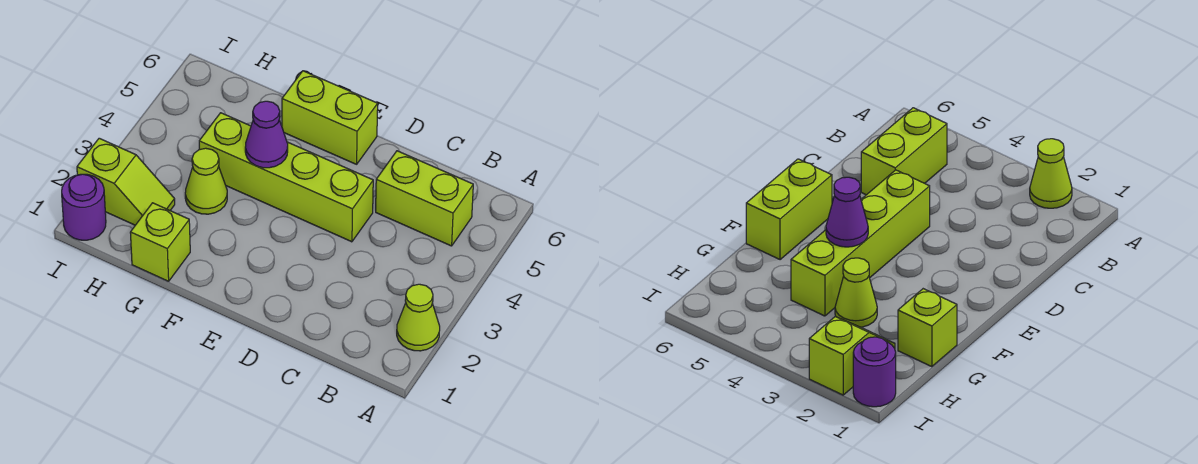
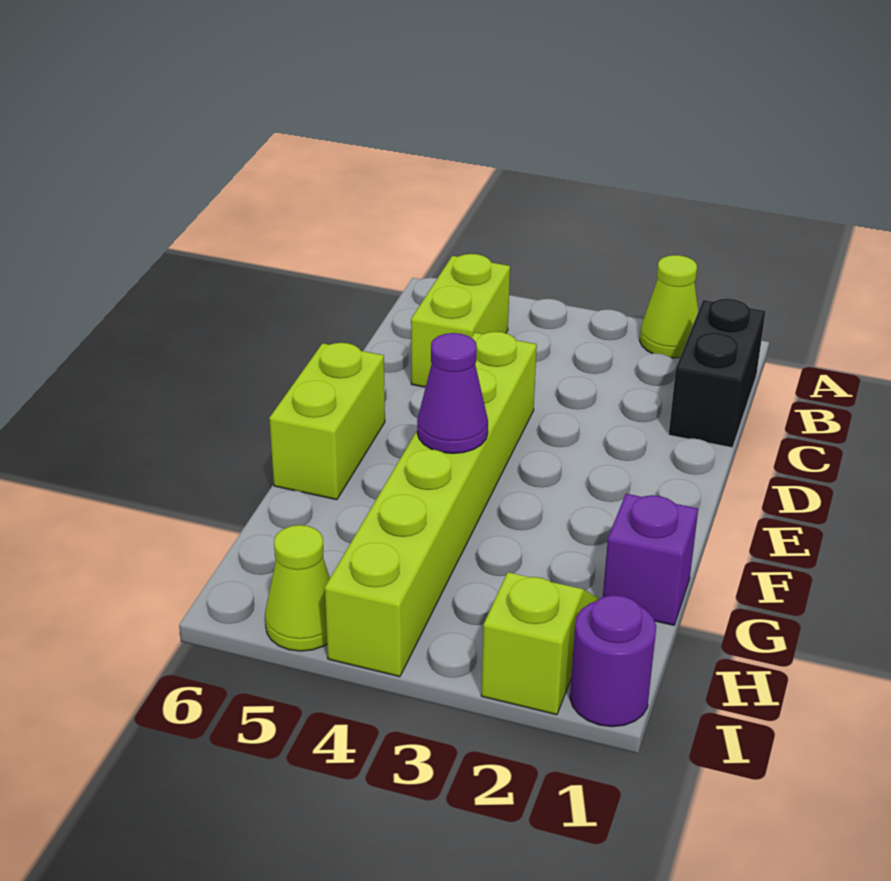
none -> black 1x2 brick [669,298,766,448]
lime 1x4 brick [199,113,373,242] -> lime 1x6 brick [325,332,537,677]
lime 1x1 brick [130,203,190,281] -> purple 1x1 brick [603,494,698,625]
lime 1x1 cone [185,148,227,214] -> lime 1x1 cone moved to [265,525,330,651]

